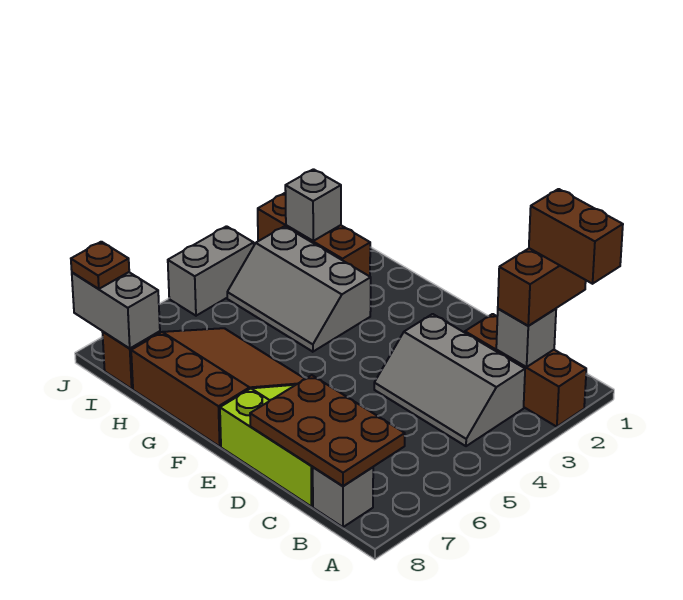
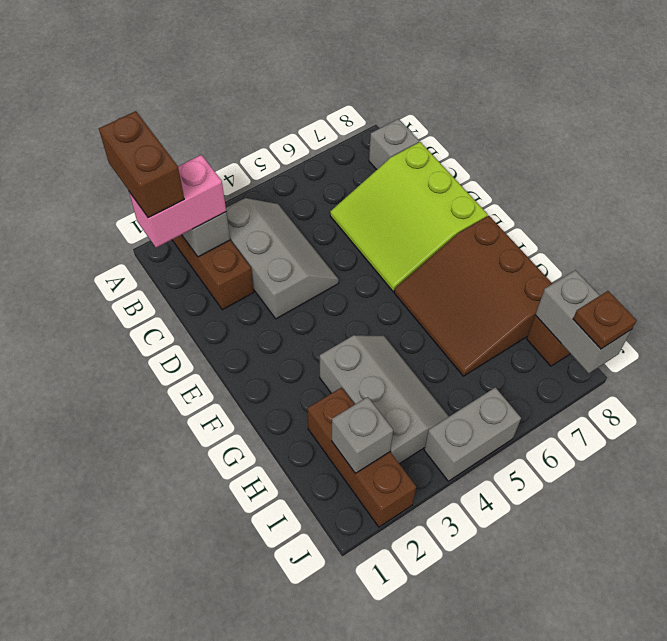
brown 1x2 brick [498,248,586,326] -> pink 1x2 brick [129,155,226,248]
brown 2x3 plate [250,375,405,486] -> none

